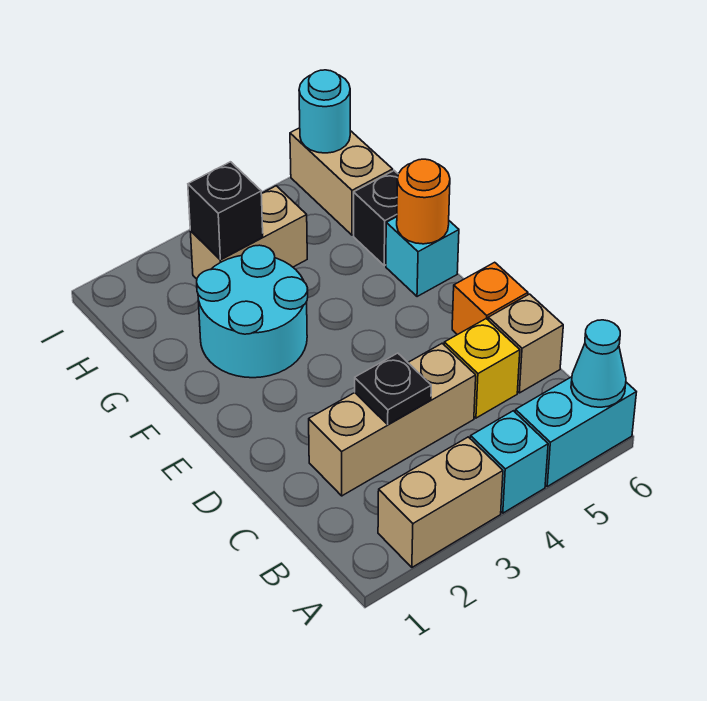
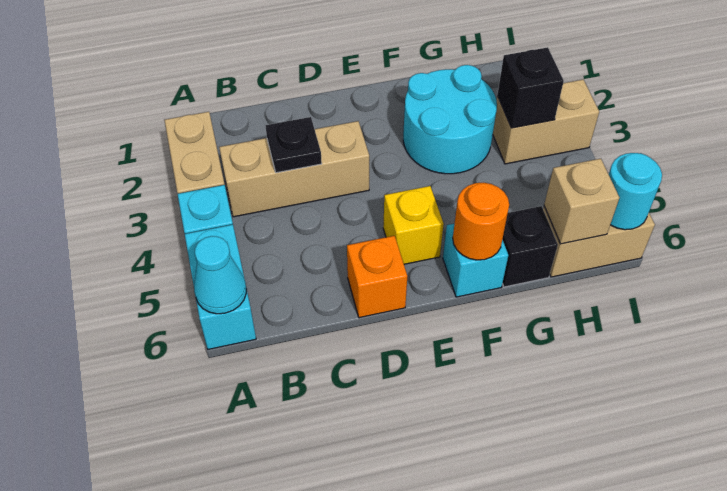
tan 1x3 brick [309,343,476,496] -> tan 1x3 brick turned to [219,121,369,217]
yellow 1x1 brick [444,319,520,418] -> yellow 1x1 brick moved to [383,186,444,264]
tan 1x1 brick [488,294,563,393] -> tan 1x1 brick moved to [544,159,619,244]
tan 1x2 brick [190,186,307,279] -> tan 1x2 brick turned to [493,80,599,164]

